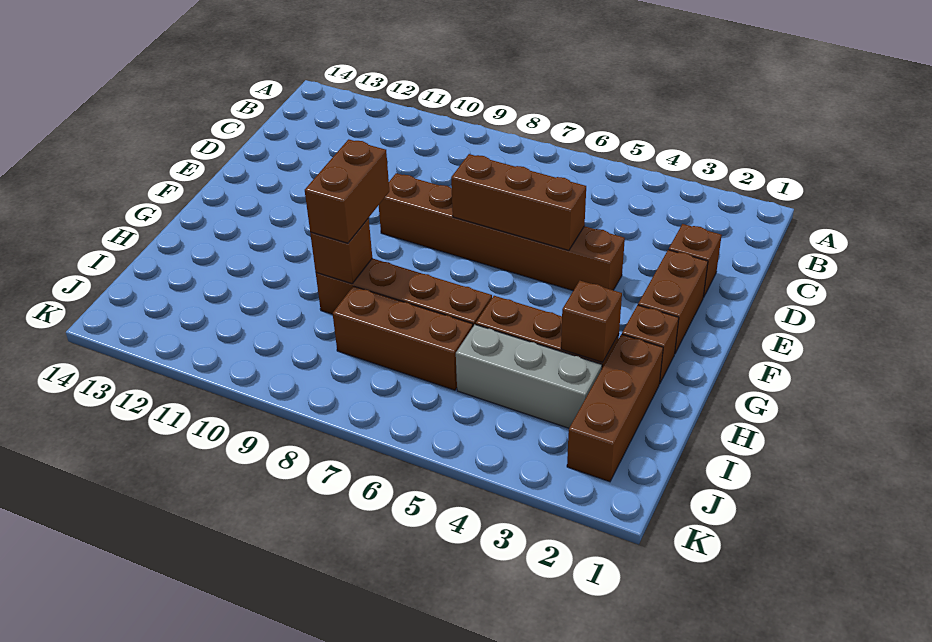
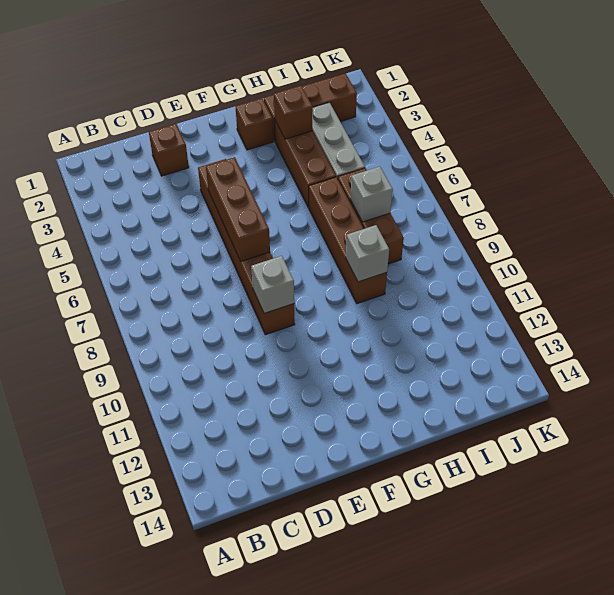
brown 1x2 brick [638,250,708,353] -> none
none -> grey 1x1 brick [251,256,294,313]
brown 1x2 brick [305,139,389,243] -> none
brown 1x1 brick [310,218,372,284] -> grey 1x1 brick [346,225,389,282]
none -> grey 1x1 brick [350,167,393,222]

